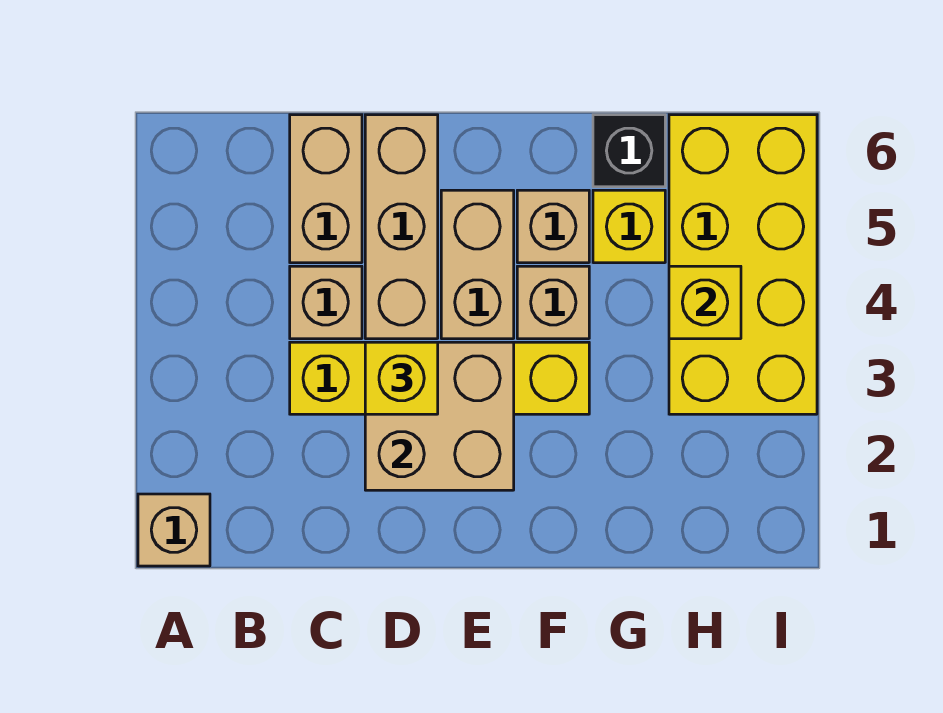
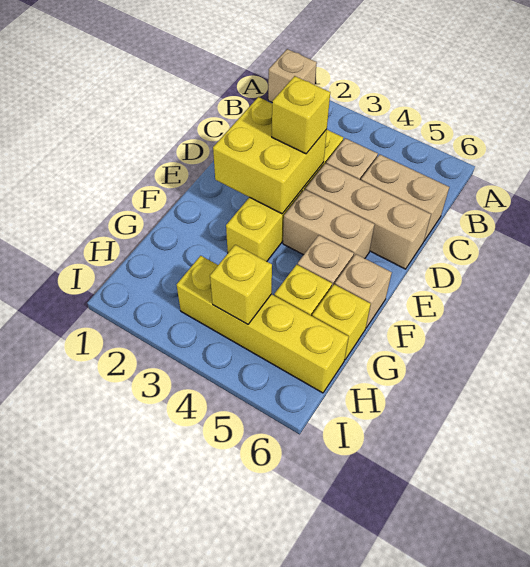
tan 2x2 brick [365,342,514,490] -> yellow 2x2 brick [213,97,327,214]
tan 1x1 brick [517,266,589,339] -> tan 1x1 brick moved to [335,254,392,328]
black 1x1 brick [593,115,665,187] -> yellow 1x1 brick [312,284,371,360]
yellow 2x4 brick [669,115,817,414] -> yellow 1x4 brick [177,256,349,393]

